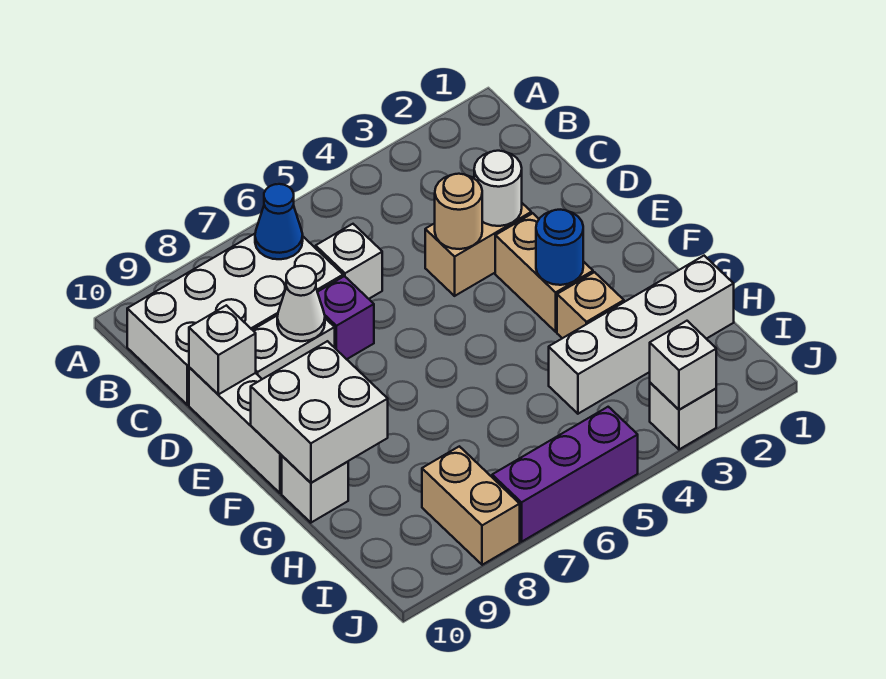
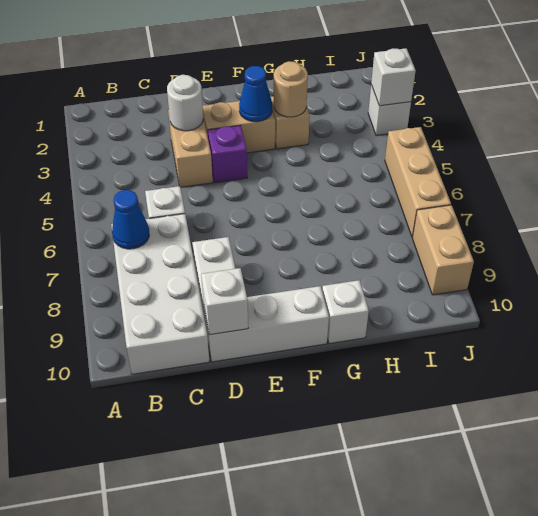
tan 1x1 round brick [435,174,482,249] -> tan 1x1 round brick moved to [274,61,308,117]
purple 1x1 brick [318,276,374,359] -> purple 1x1 brick moved to [208,125,247,183]
white 1x1 cone [277,266,325,341] -> none
blue 1x1 round brick [536,210,583,285] -> blue 1x1 cone [239,66,272,122]
white 2x2 brick [251,341,388,483] -> none
white 1x4 brick [549,256,734,414] -> none
tan 1x2 brick [422,446,520,565] -> tan 1x2 brick turned to [412,205,474,295]
purple 1x3 brick [492,407,638,542] -> tan 1x3 brick [385,127,451,237]

